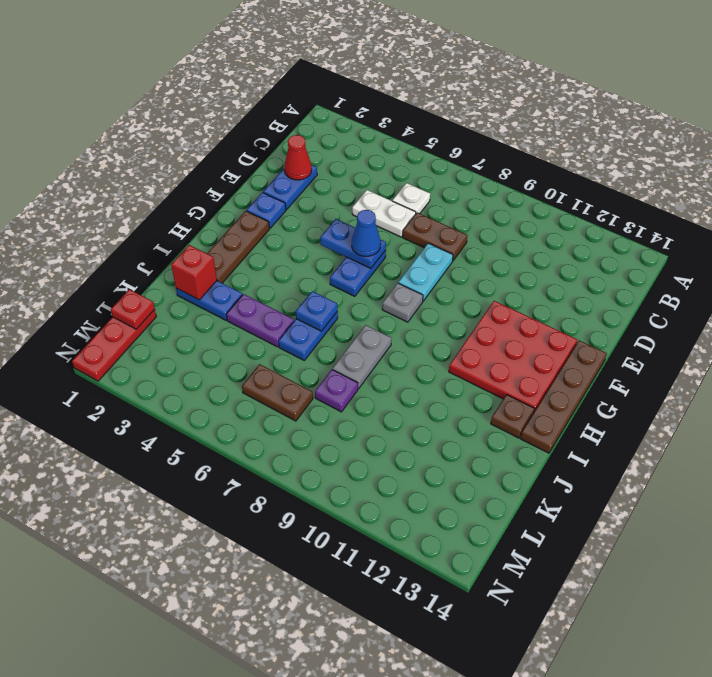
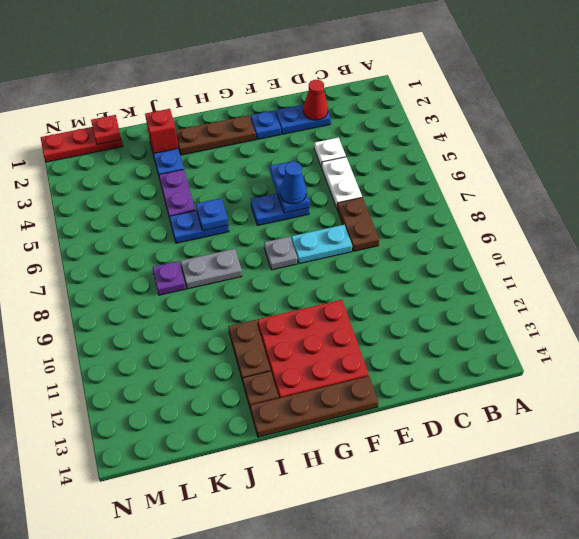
white 1x1 plate [392,183,430,213] -> white 1x1 plate moved to [314,138,346,167]
brown 1x2 plate [242,364,313,421] -> brown 1x2 plate moved to [228,320,271,381]

